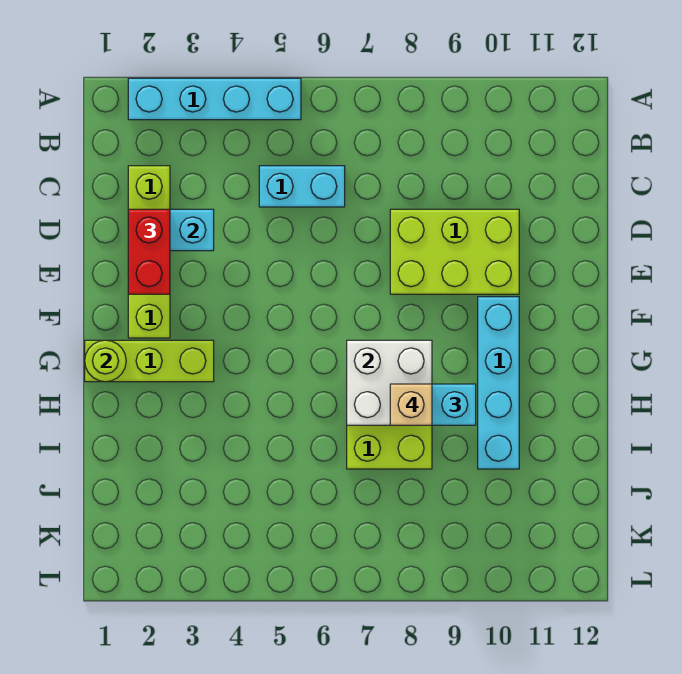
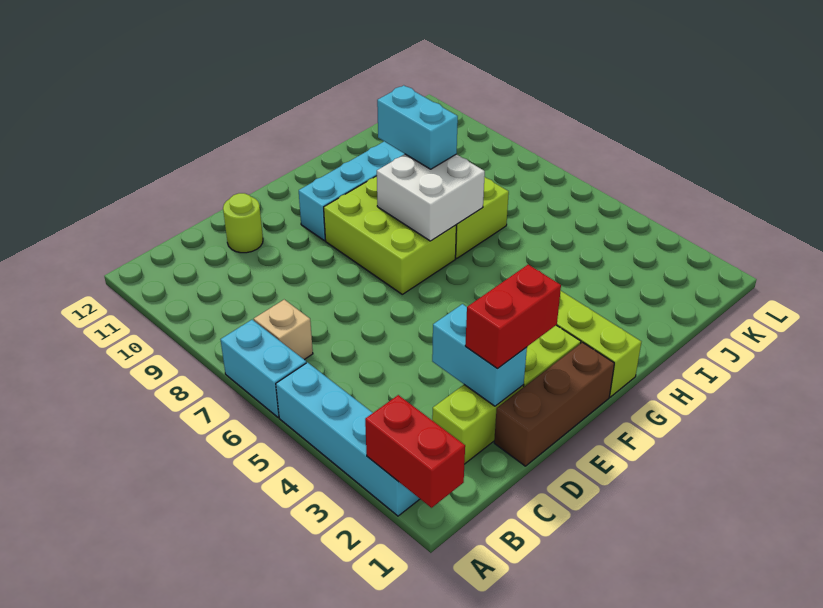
none -> red 1x2 brick [365,395,465,508]
cyan 1x2 brick [259,166,345,207] -> cyan 1x2 brick moved to [221,320,306,417]
none -> brown 1x3 brick [494,342,614,466]
lime 2x3 brick [390,209,519,294] -> lime 2x3 brick moved to [324,176,456,294]
lime 1x1 round brick [85,340,126,382] -> lime 1x1 round brick moved to [223,193,263,253]
tan 1x1 brick [390,384,432,425] -> tan 1x1 brick moved to [254,300,313,360]

